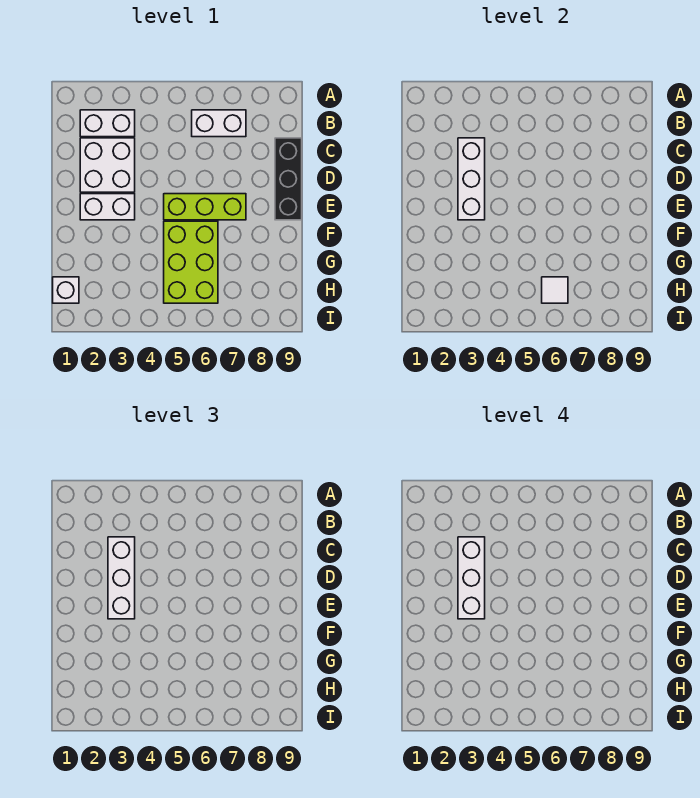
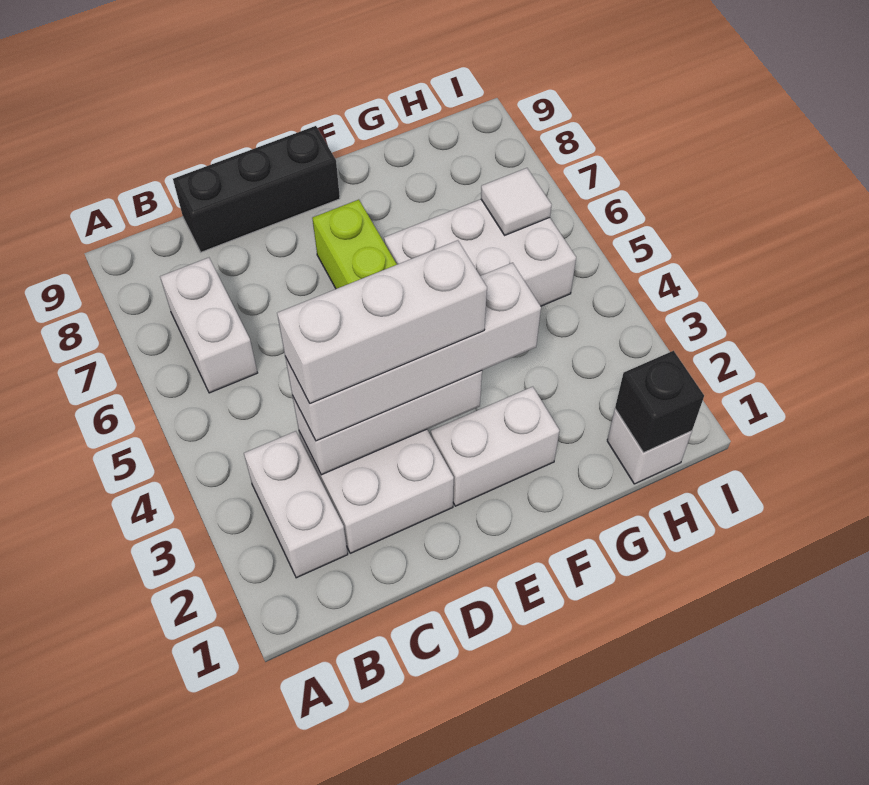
white 1x3 brick [108,537,135,619] -> white 1x4 brick [285,263,541,441]
white 1x2 brick [80,194,135,220] -> white 1x2 brick turned to [431,387,559,506]
lime 2x3 brick [164,221,218,303] -> white 2x3 brick [384,199,576,306]
none -> black 1x1 brick [615,351,704,453]

